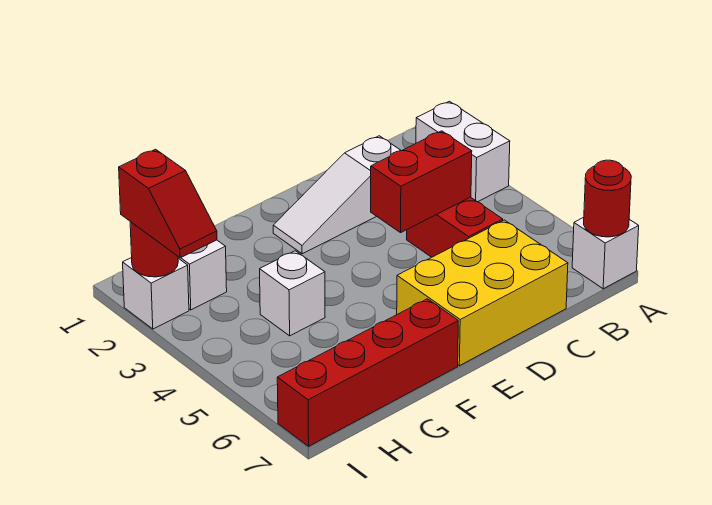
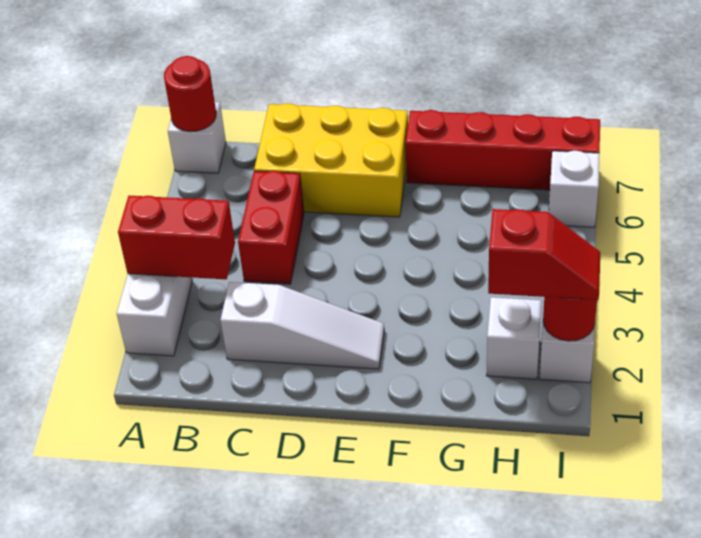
red 1x2 brick [371,131,472,233] -> red 1x2 brick moved to [118,196,235,279]
white 1x1 brick [260,251,325,336] -> white 1x1 brick moved to [549,151,600,227]
red 1x2 slope [119,149,217,258] -> red 1x2 slope turned to [488,209,600,300]

